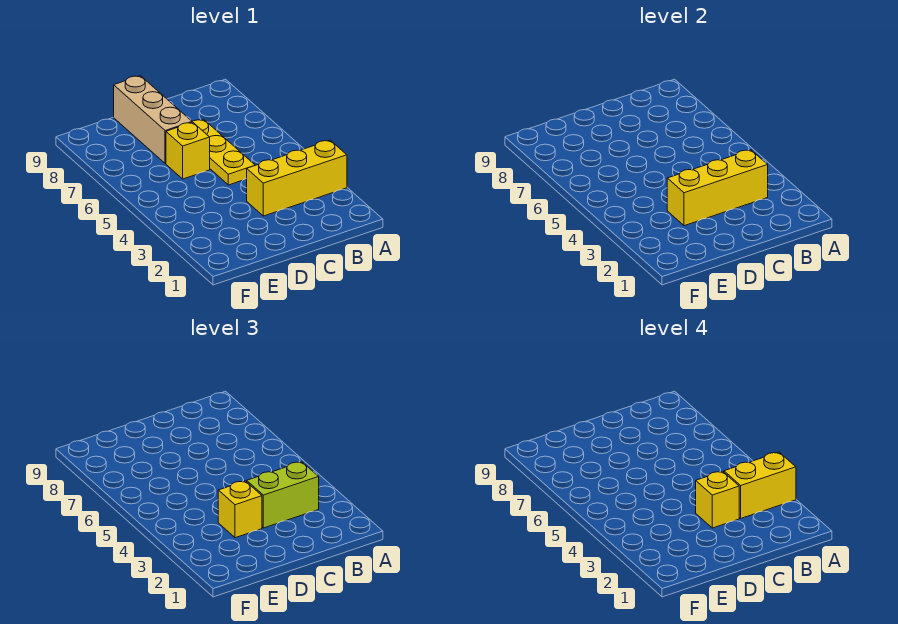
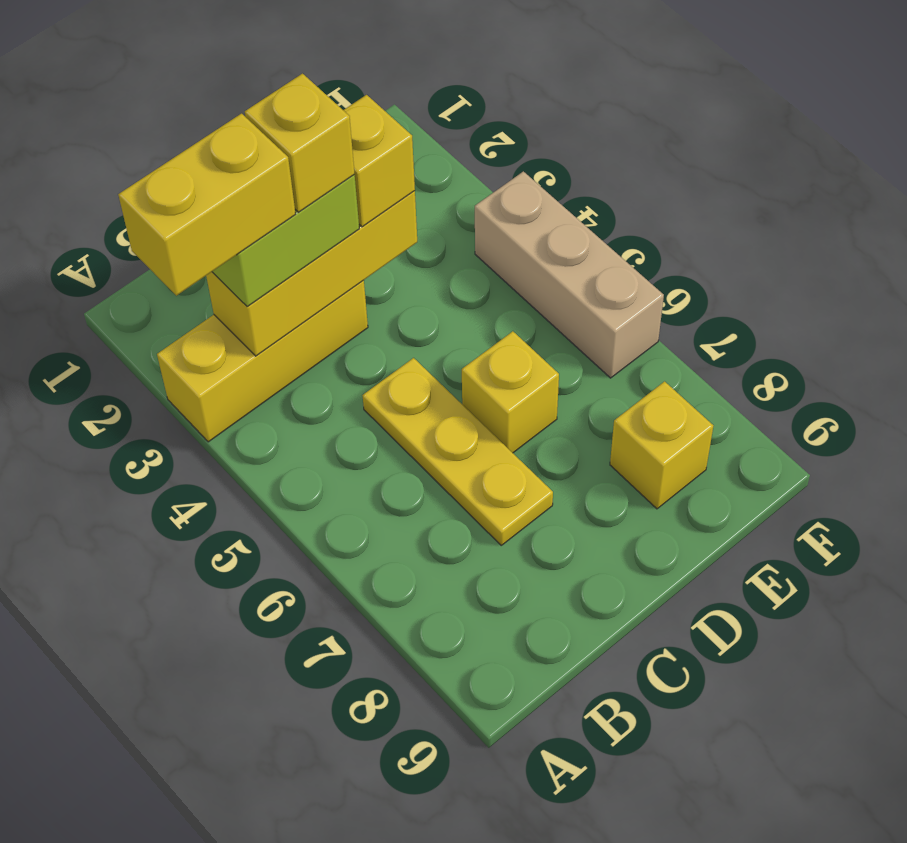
tan 1x3 brick [114,76,192,164] -> tan 1x3 brick moved to [475,171,664,378]
none -> yellow 1x1 brick [610,381,713,509]

